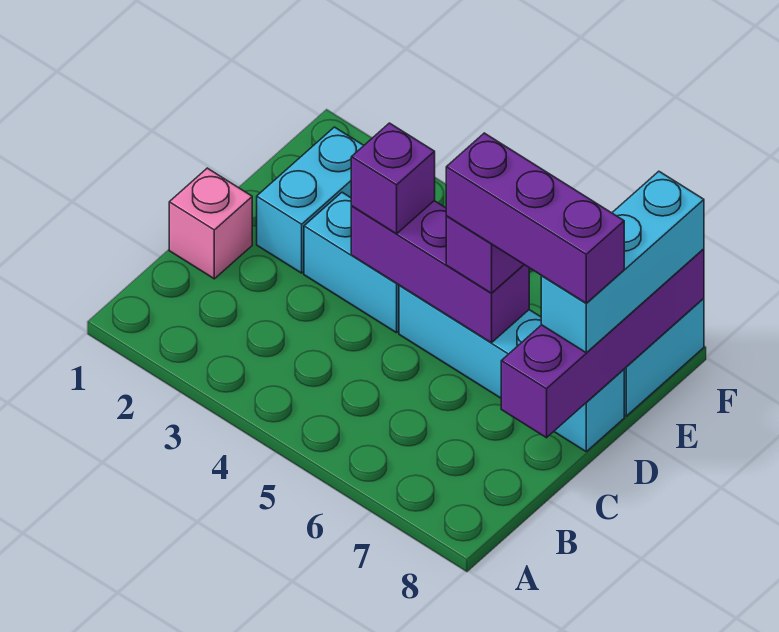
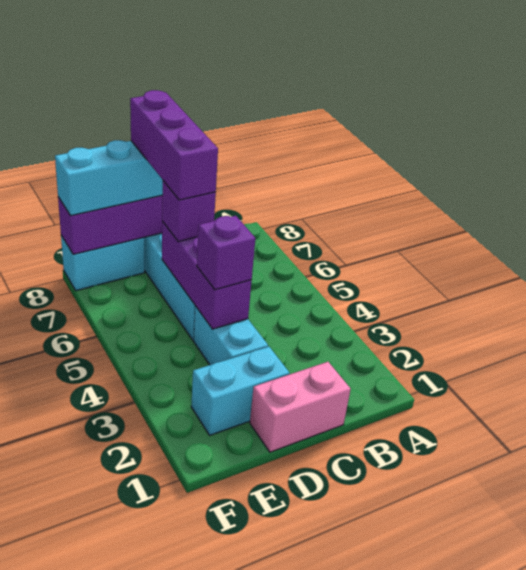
pink 1x1 brick [169,168,252,279] -> pink 1x2 brick [250,362,351,452]

